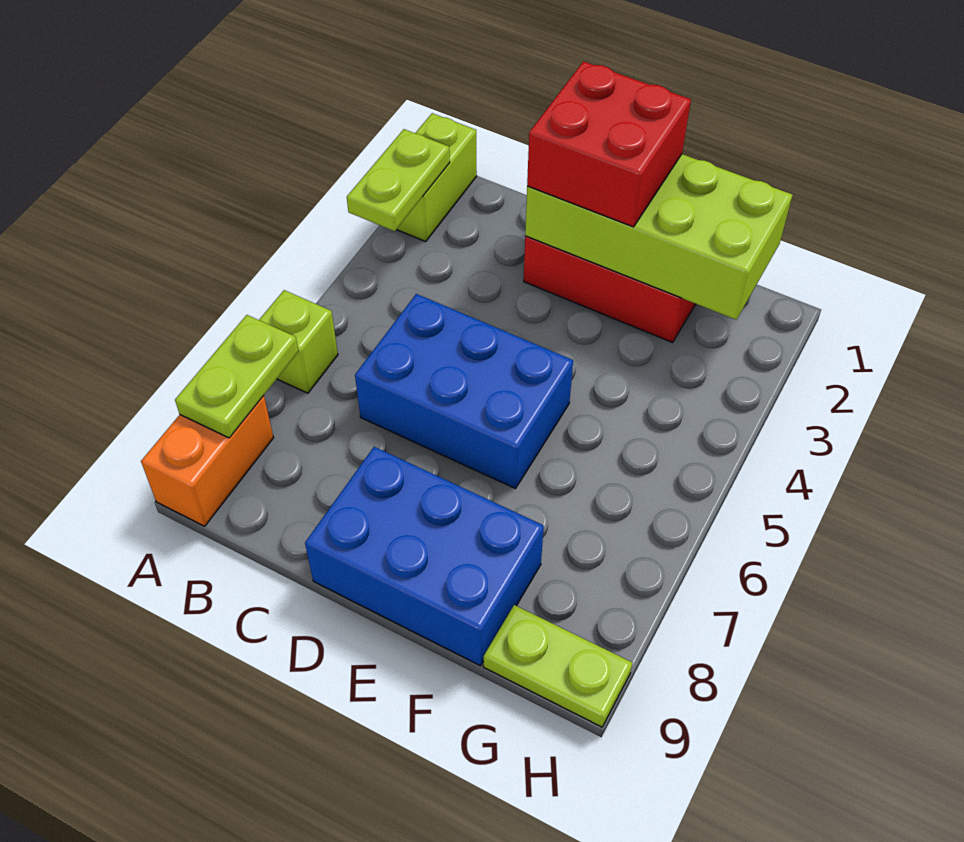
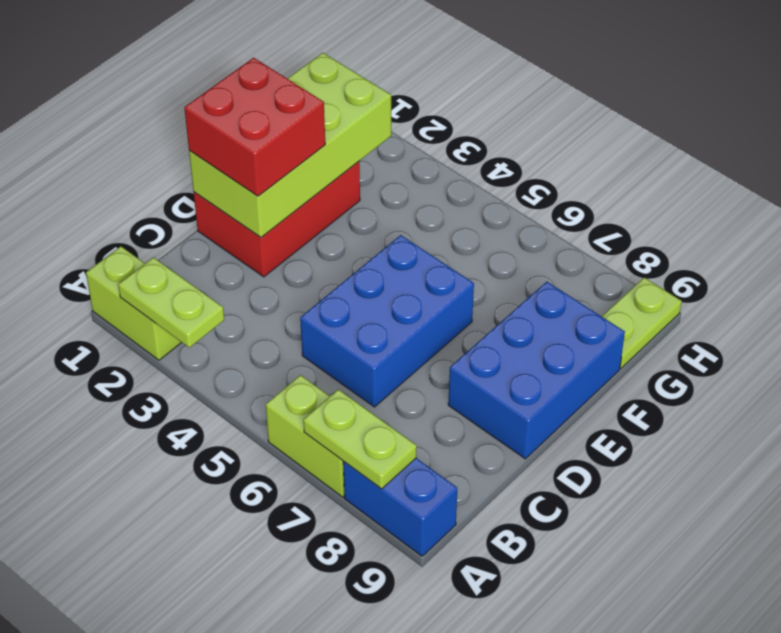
lime 1x1 brick [259,290,338,393] -> lime 1x2 brick [266,375,344,497]
orange 1x2 brick [141,396,274,526] -> blue 1x2 brick [343,458,457,556]

